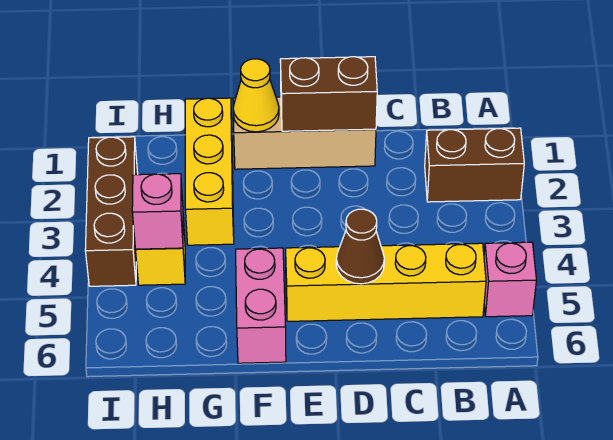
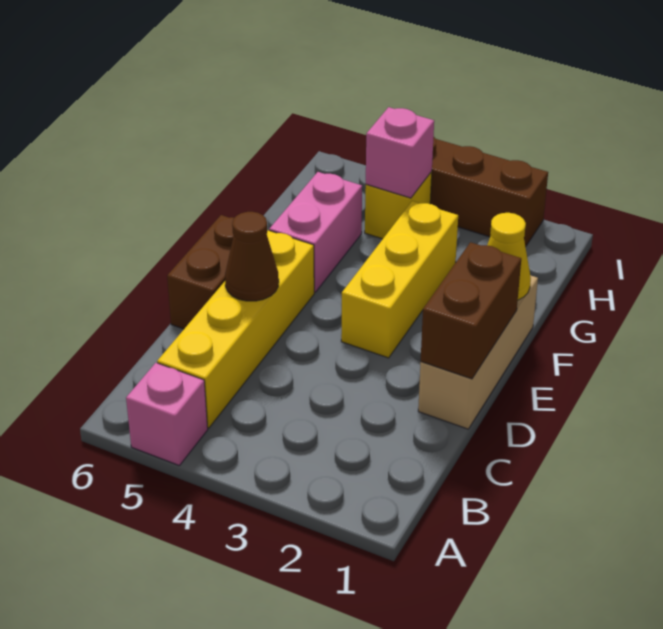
brown 1x2 brick [425,128,524,202] -> brown 1x2 brick moved to [167,215,234,329]
pink 1x2 brick [236,248,286,363] -> pink 1x2 brick turned to [269,172,362,292]
yellow 1x3 brick [185,98,234,245] -> yellow 1x3 brick turned to [341,201,458,358]

